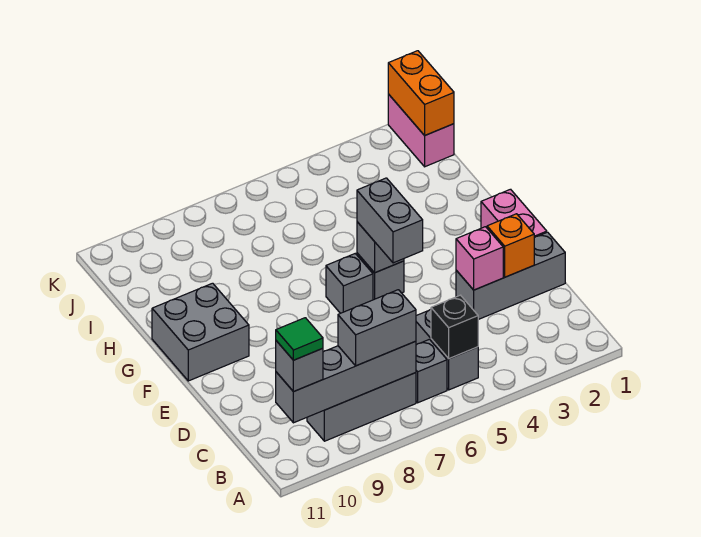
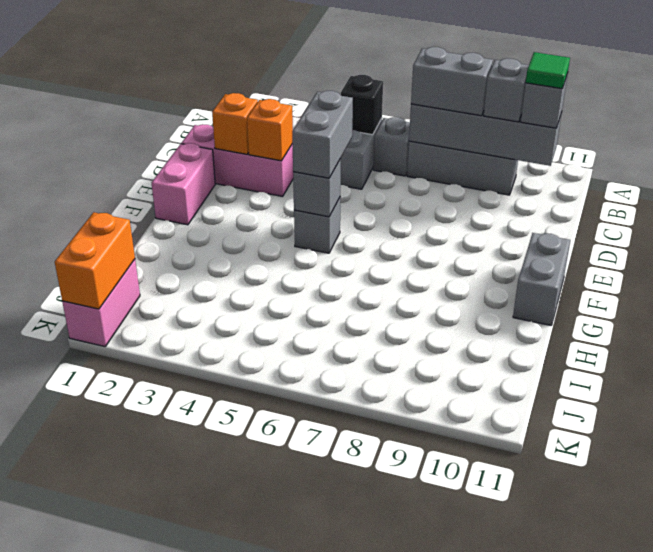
grey 1x3 brick [456,232,565,320] -> pink 1x3 brick [181,124,293,197]
pink 1x1 brick [456,227,503,290] -> orange 1x1 brick [247,99,293,161]
grey 1x1 brick [326,254,373,313] -> grey 1x1 brick moved to [484,58,529,122]
grey 2x2 brick [152,283,249,381] -> grey 1x2 brick [513,233,570,325]

